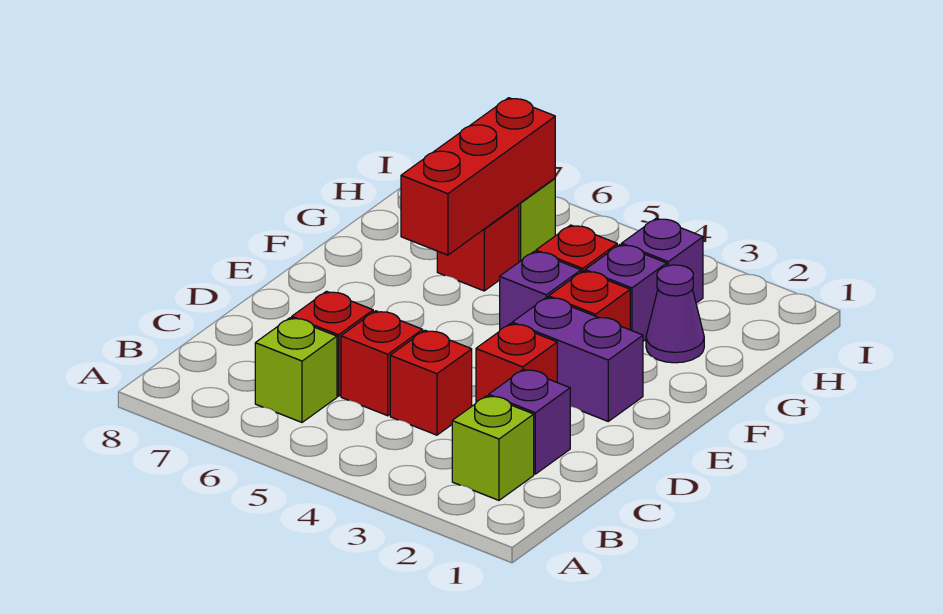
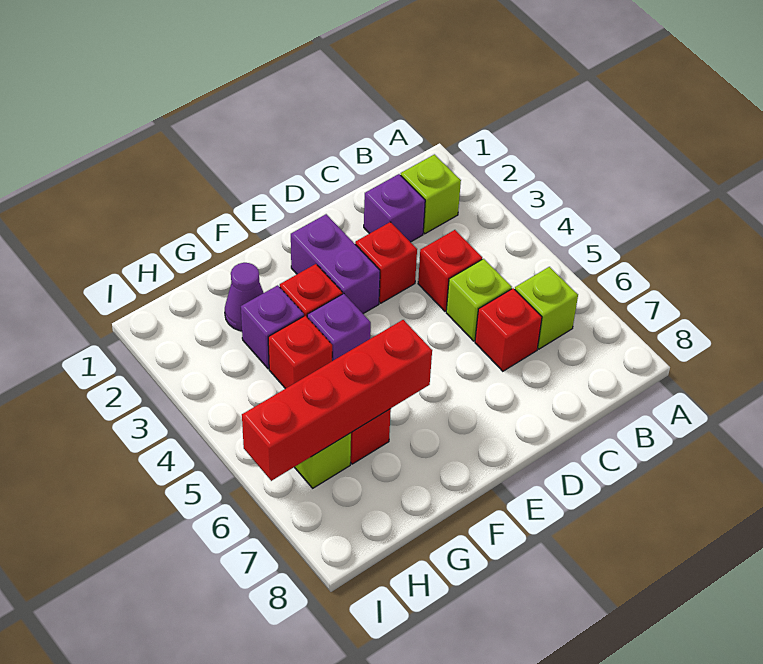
red 1x1 brick [341,311,423,416] -> lime 1x1 brick [446,259,512,341]
red 1x3 brick [401,98,555,255] -> red 1x4 brick [242,320,432,481]
purple 1x1 brick [622,218,703,303] -> none

